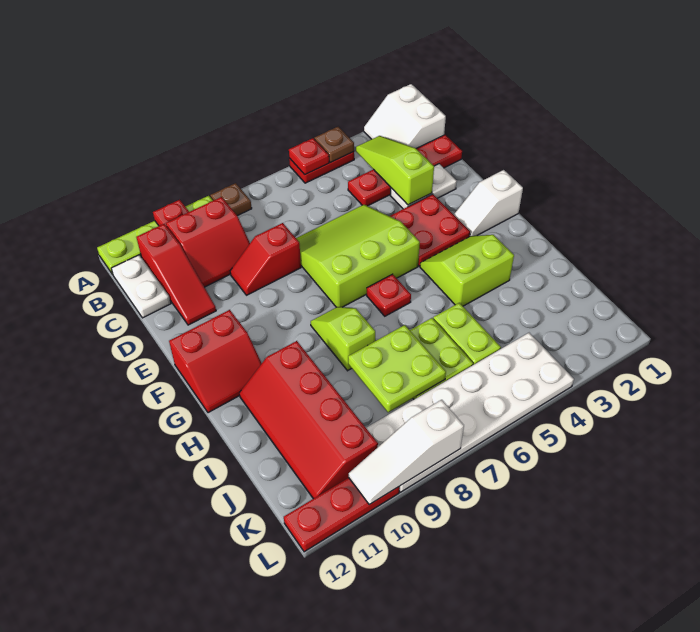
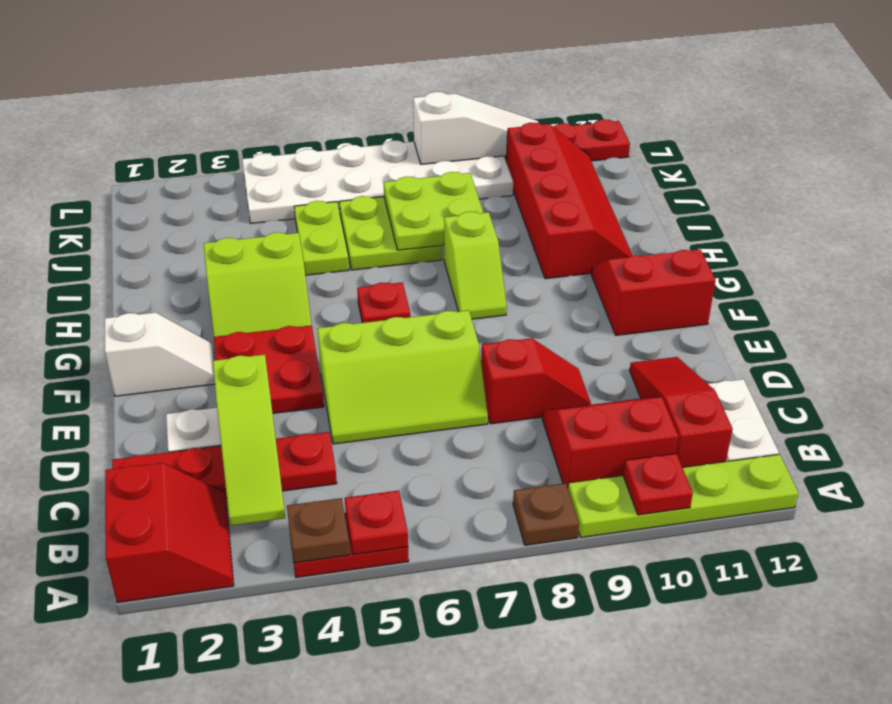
white 2x2 slope [364,84,446,148] -> red 2x2 slope [105,463,234,603]
lime 3x3 slope [296,205,420,307] -> lime 2x3 slope [317,310,488,444]

